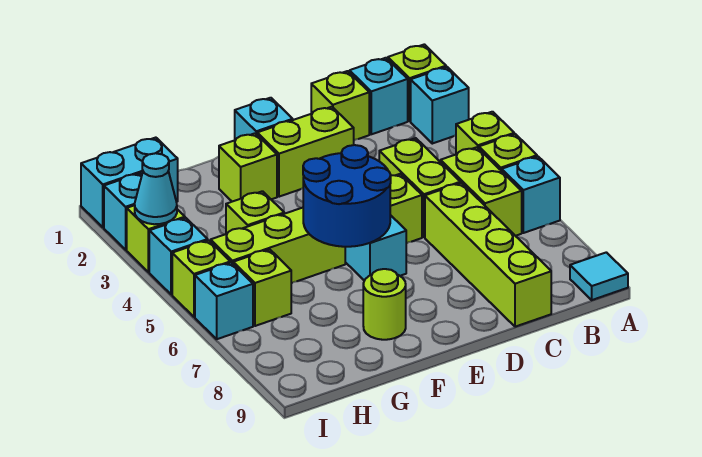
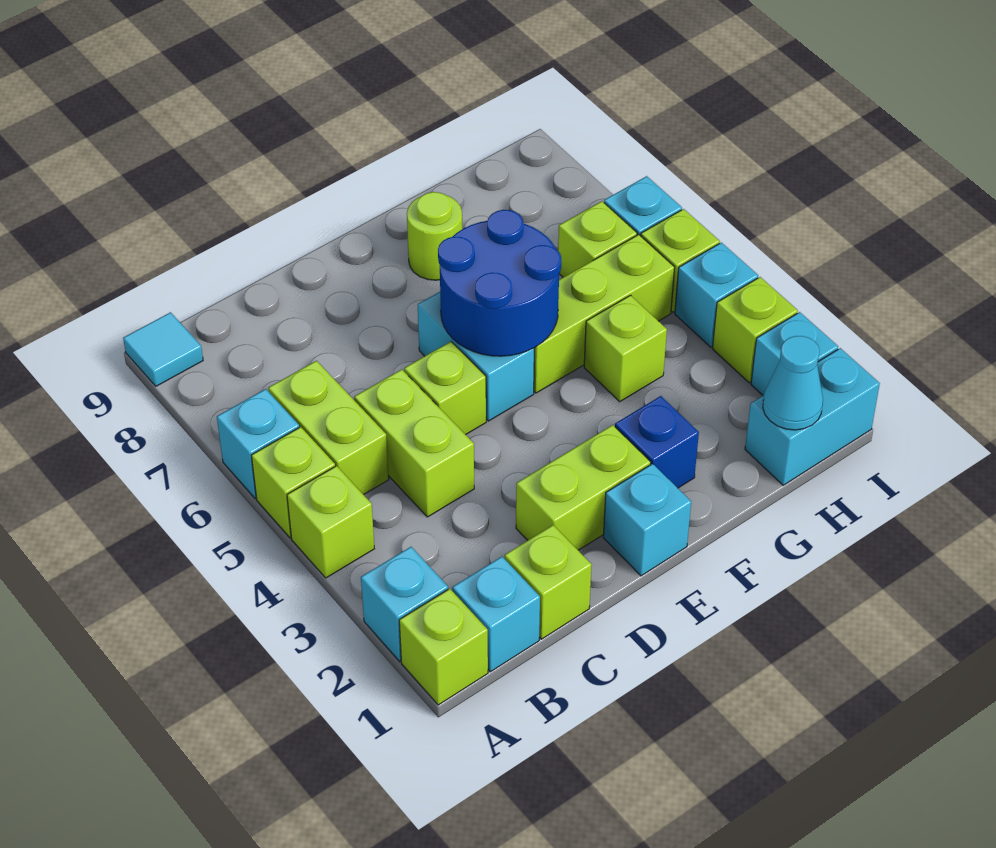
lime 1x4 brick [425,183,551,327] -> none
lime 1x1 brick [219,133,277,202] -> blue 1x1 brick [615,396,699,488]
cyan 1x1 cone [135,153,177,224] -> cyan 1x1 cone moved to [763,336,823,430]

